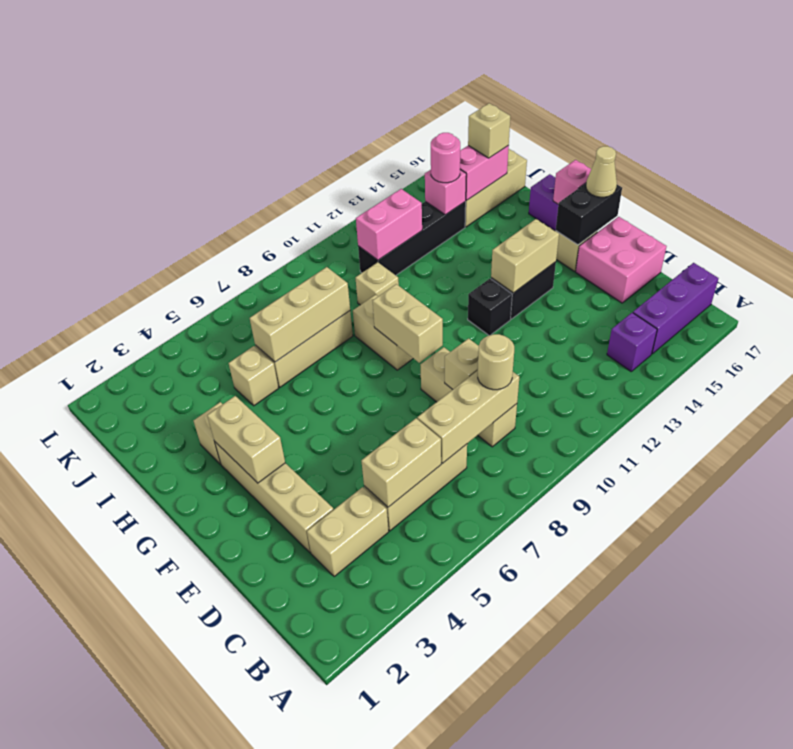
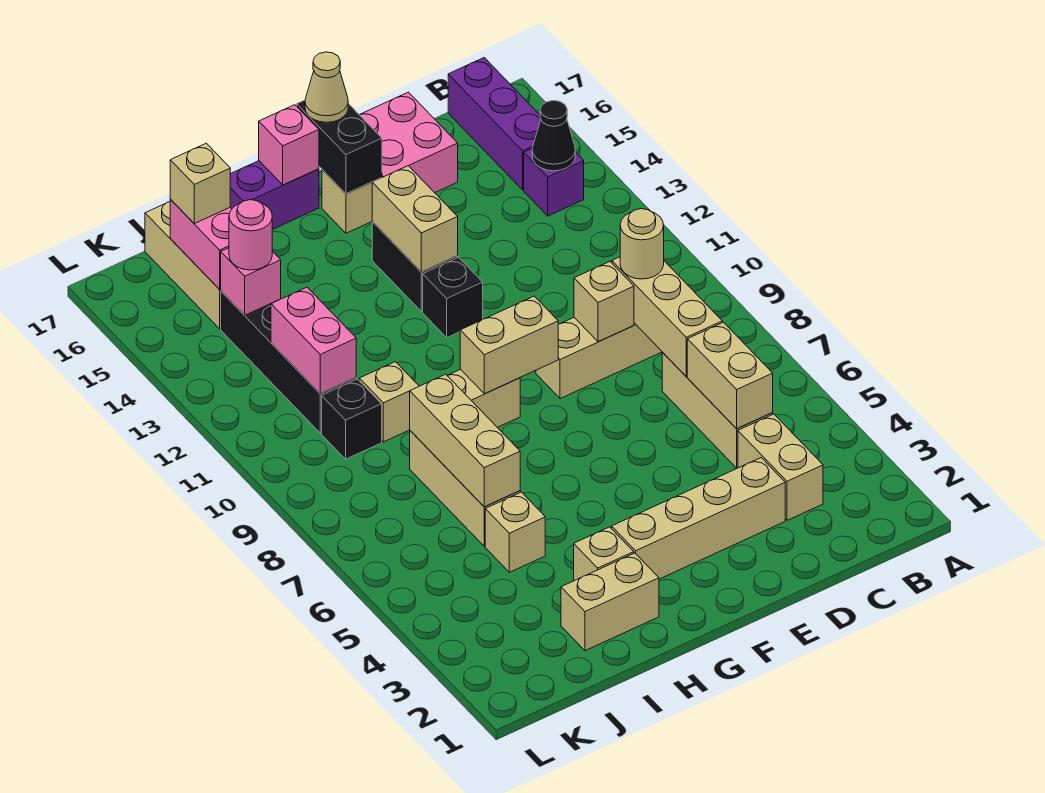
none -> black 1x1 cone [532,101,575,171]
tan 1x2 brick [207,396,285,483] -> tan 1x2 brick moved to [561,553,659,651]
none -> black 1x1 brick [322,379,382,459]

